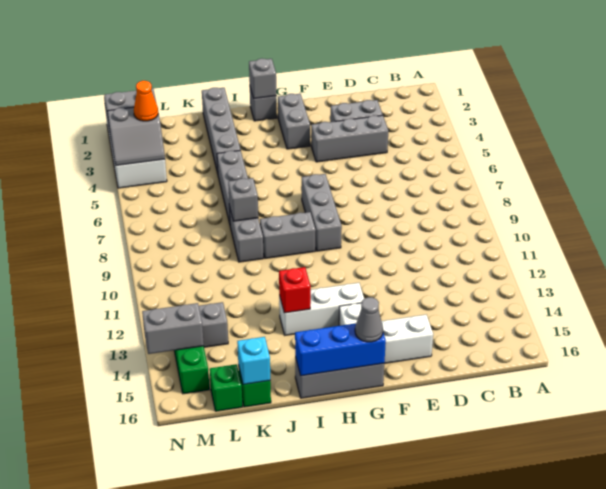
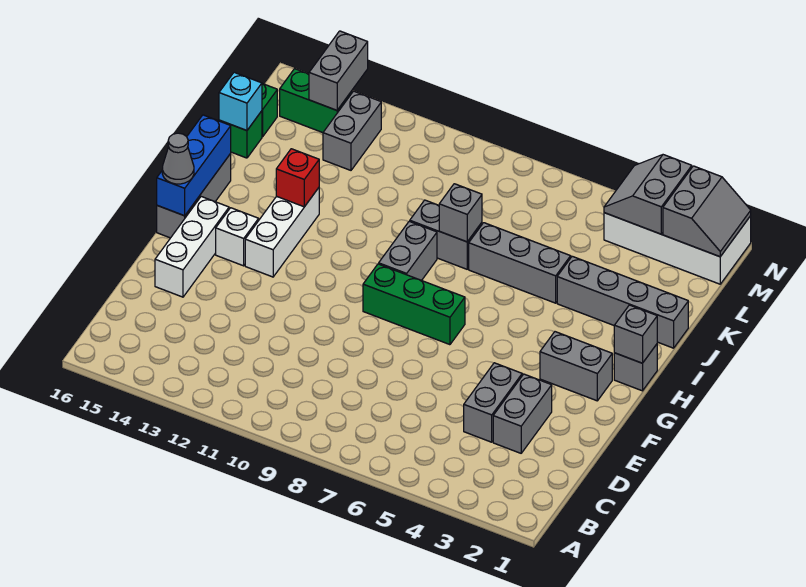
grey 1x3 brick [311,115,388,162] -> grey 1x2 brick [464,363,522,442]
grey 1x3 brick [302,174,342,251] -> green 1x3 brick [363,264,465,345]
orange 1x1 cone [134,81,158,121] -> none

